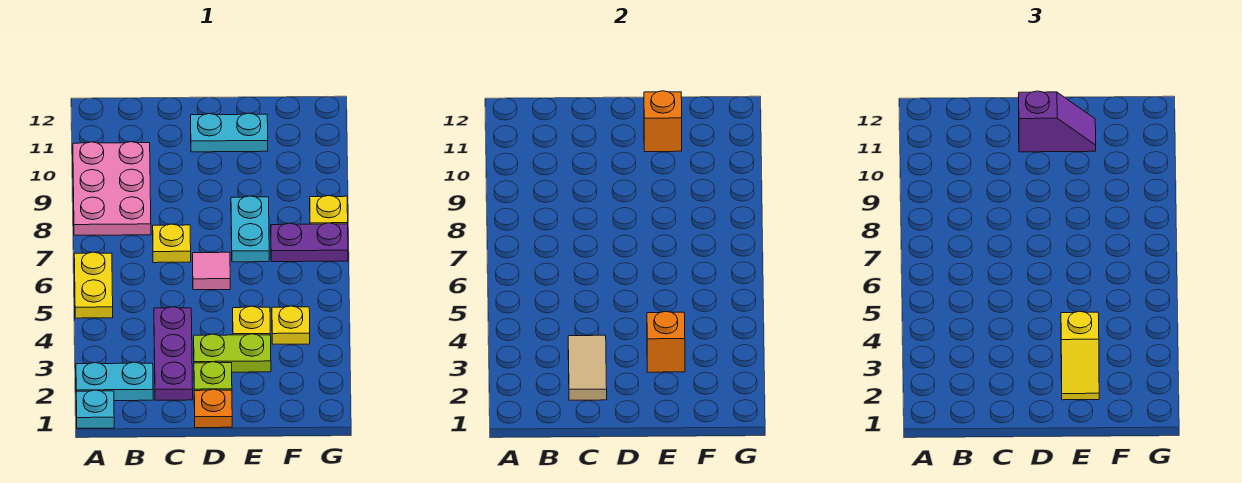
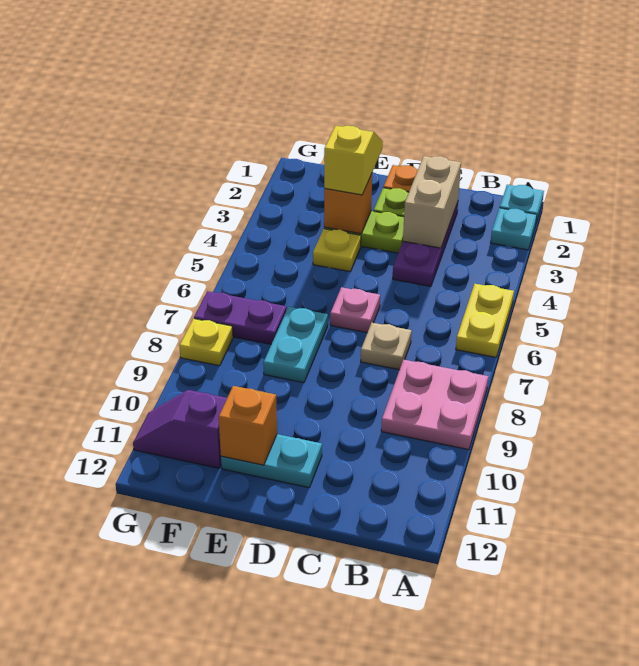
cyan 1x2 plate [76,362,153,401] -> cyan 1x1 plate [491,208,537,250]
pink 2x3 plate [73,142,151,235] -> pink 2x2 plate [381,360,488,450]
tan 1x2 tile [568,335,607,400] -> tan 1x2 brick [403,156,461,248]
yellow 1x1 plate [153,224,191,263] -> tan 1x1 plate [361,323,412,370]
pink 1x1 tile [193,252,230,290] -> pink 1x1 plate [330,287,380,333]
purple 1x2 slope [1019,91,1096,152] -> purple 1x2 slope moved to [133,390,227,468]
yellow 1x1 plate [272,306,310,344] -> none

